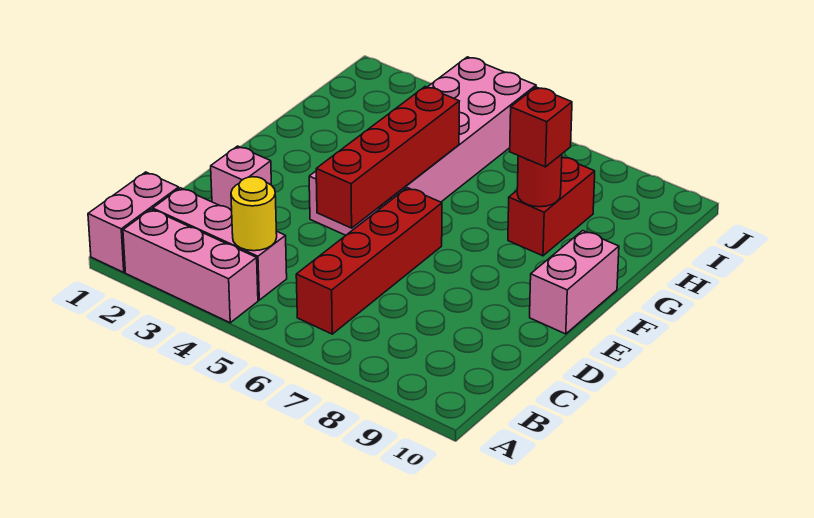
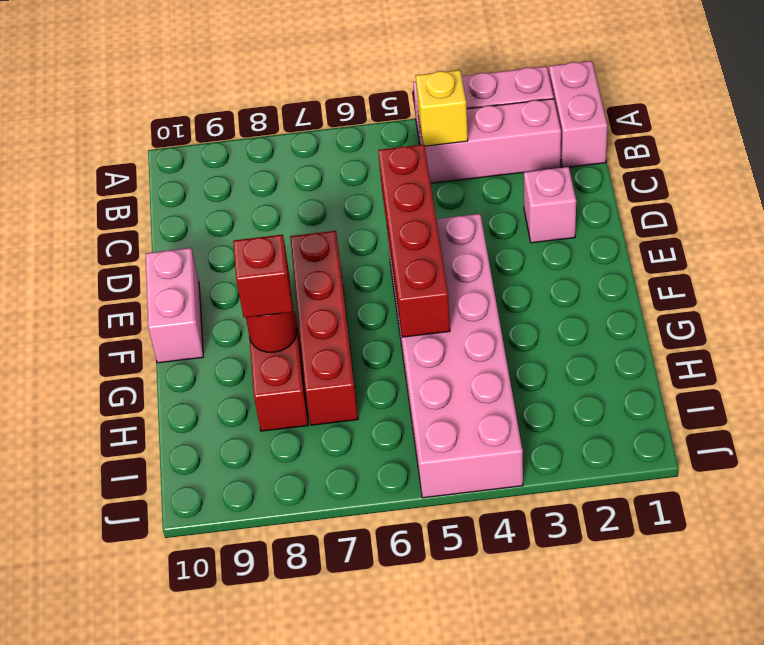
yellow 1x1 round brick [231,177,277,251] -> yellow 1x1 brick [416,70,468,146]
red 1x4 brick [296,188,442,334] -> red 1x4 brick moved to [290,231,358,425]

